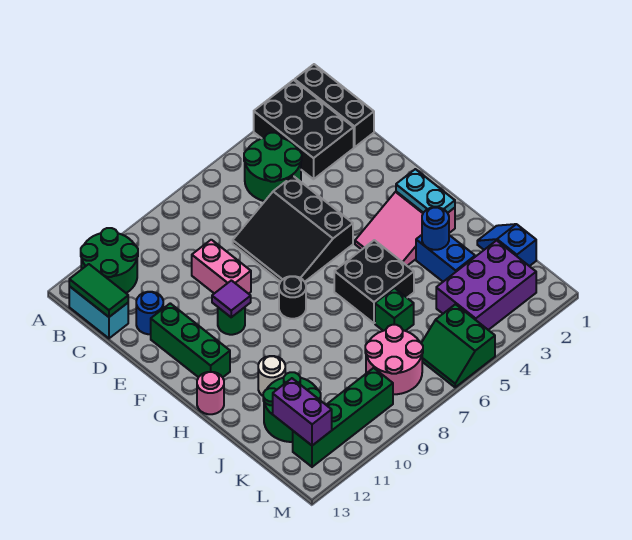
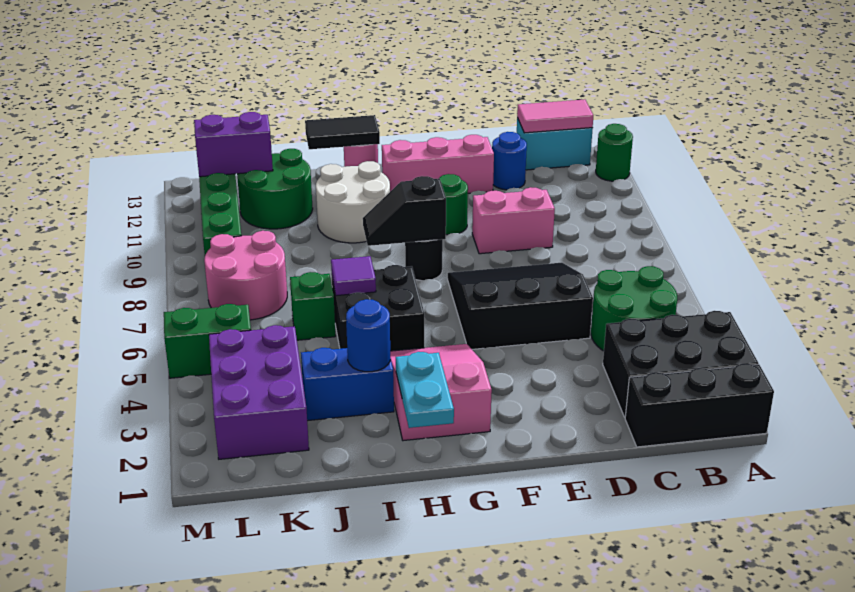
green 2x2 round brick [81,228,138,293] -> green 1x1 round brick [596,124,633,181]
green 1x2 tile [69,264,128,317] -> pink 1x2 tile [517,99,593,133]
green 1x3 brick [151,303,230,377] -> pink 1x3 brick [382,135,494,193]
purple 1x1 tile [212,280,251,317] -> purple 1x1 tile moved to [331,256,376,296]
cyan 1x2 plate [396,169,455,213] -> cyan 1x2 plate turned to [396,352,454,428]
none -> black 1x2 slope [363,176,446,246]
none -> black 1x2 tile [305,115,380,149]
white 1x1 round brick [258,356,285,396] -> white 2x2 round brick [316,161,390,243]
blue 1x2 slope [477,224,536,266] -> none

